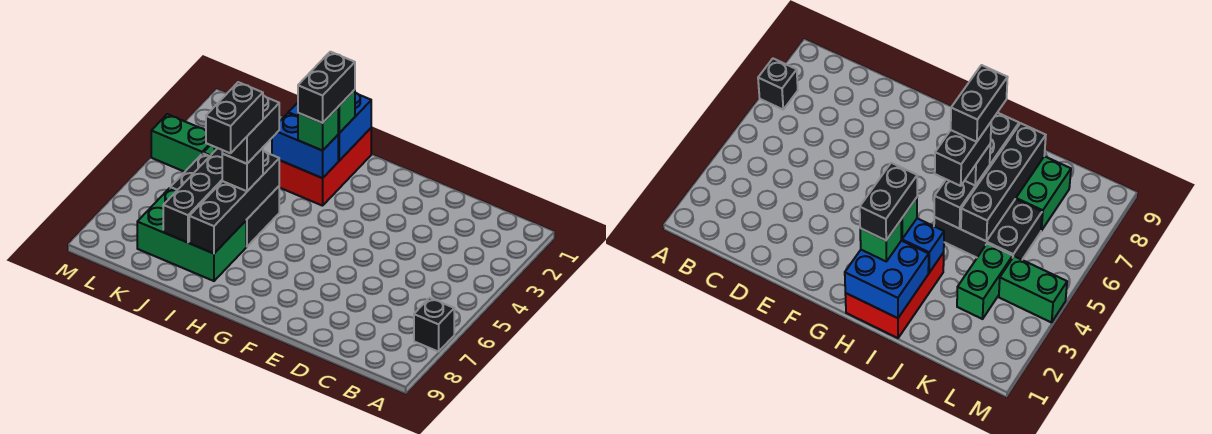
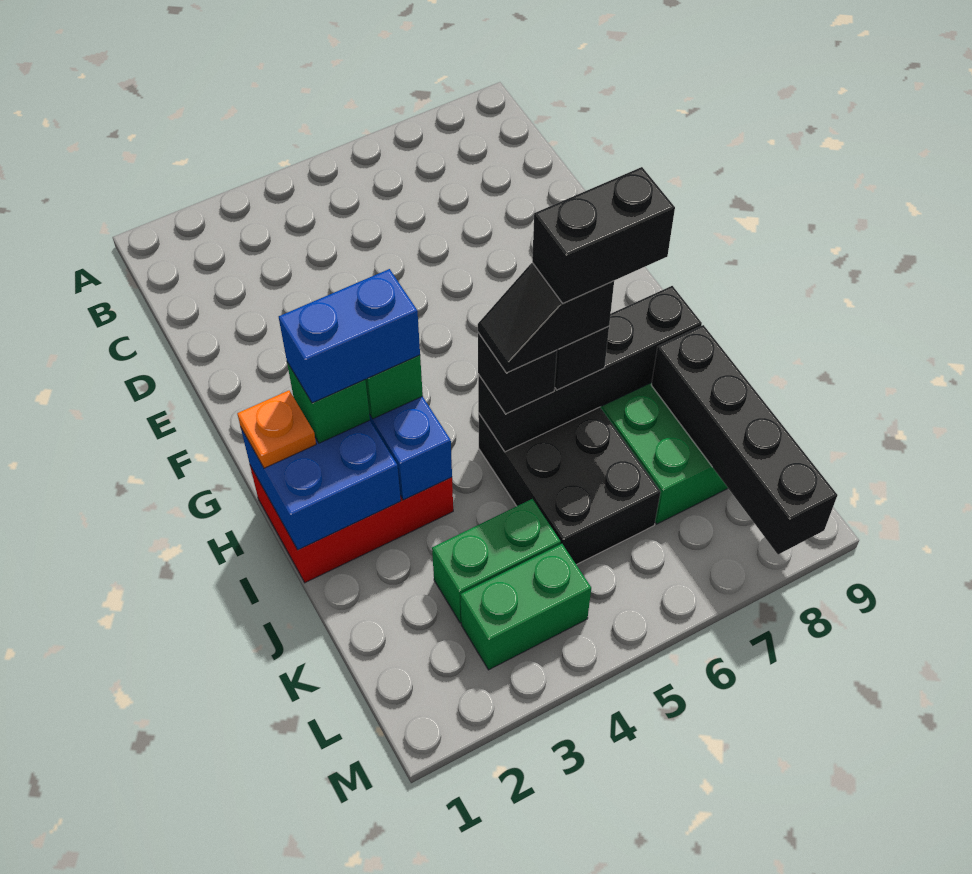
black 1x1 brick [414,298,454,352] -> black 1x1 brick moved to [478,333,557,414]
none -> orange 1x1 plate [237,391,316,468]
black 1x2 brick [298,52,355,123] -> blue 1x2 brick [279,269,420,403]
black 1x2 brick [222,96,279,164] -> black 1x2 slope [478,263,614,373]
black 1x4 brick [163,148,223,243] -> black 1x4 brick turned to [651,325,837,554]
green 1x2 brick [151,114,210,172] -> green 1x2 brick turned to [460,544,591,670]

